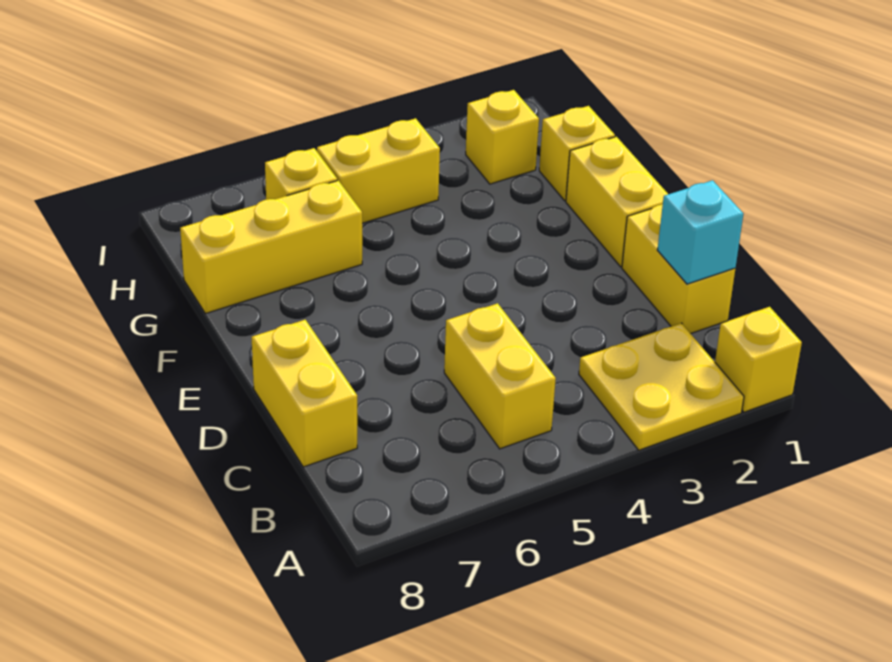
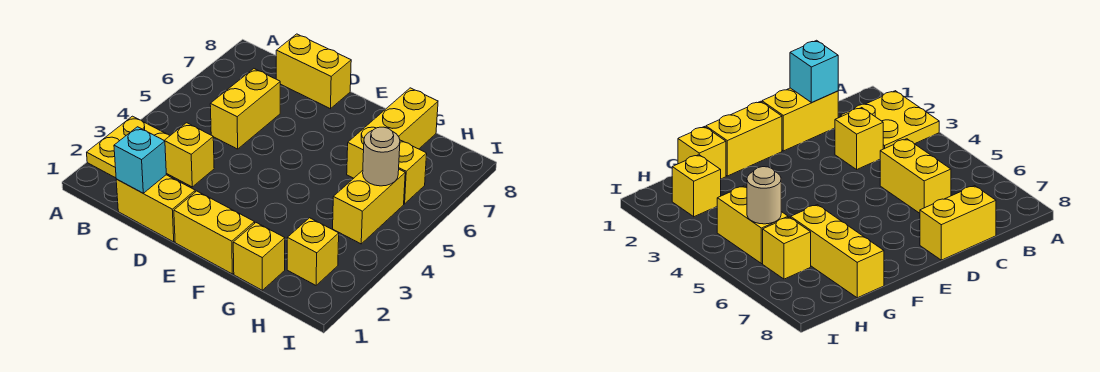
yellow 1x1 brick [715,307,802,412] -> yellow 1x1 brick moved to [164,123,214,187]
yellow 1x2 brick [444,303,556,449] -> yellow 1x2 brick turned to [210,69,280,149]
none -> tan 1x1 round brick [363,127,400,186]

